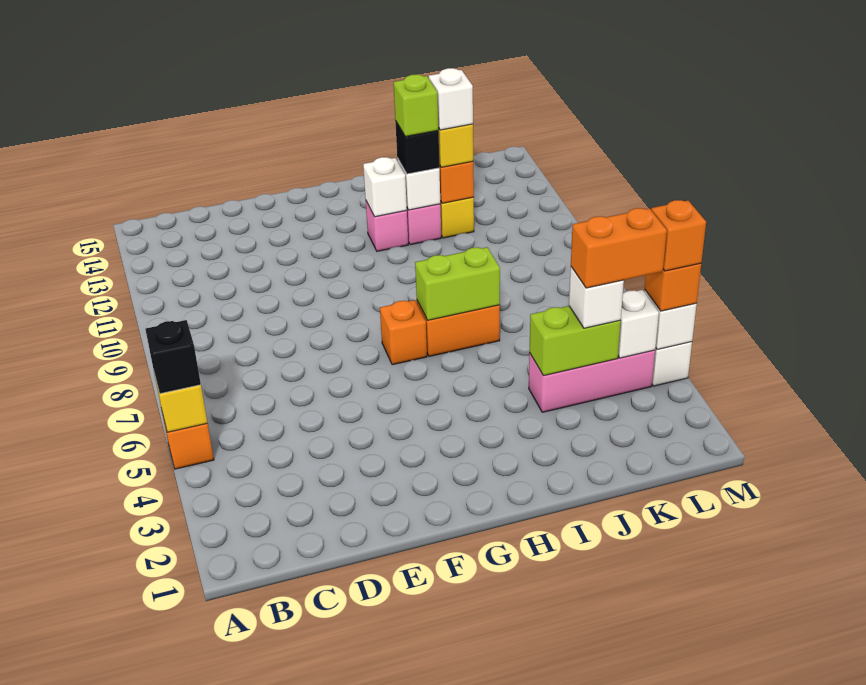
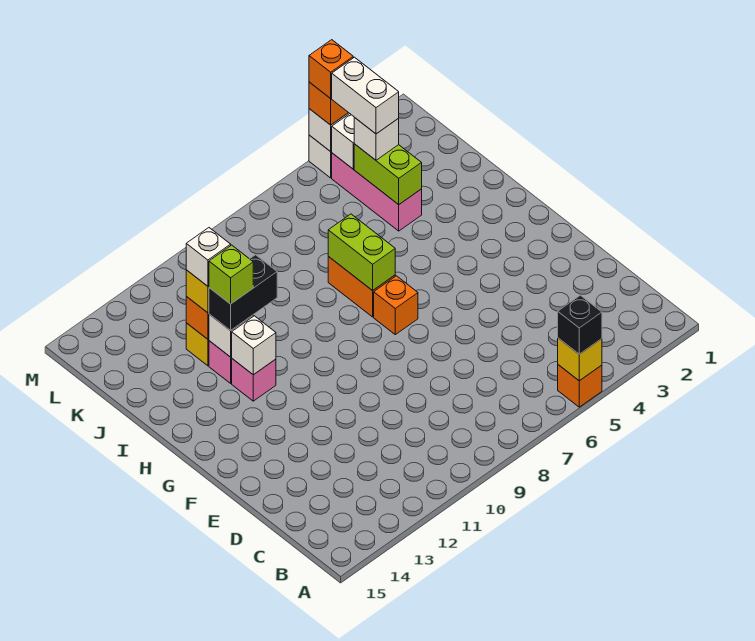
black 1x1 brick [395,121,439,174] -> black 1x2 brick [209,255,277,331]
orange 1x2 brick [571,208,667,288] -> white 1x2 brick [332,57,399,134]

